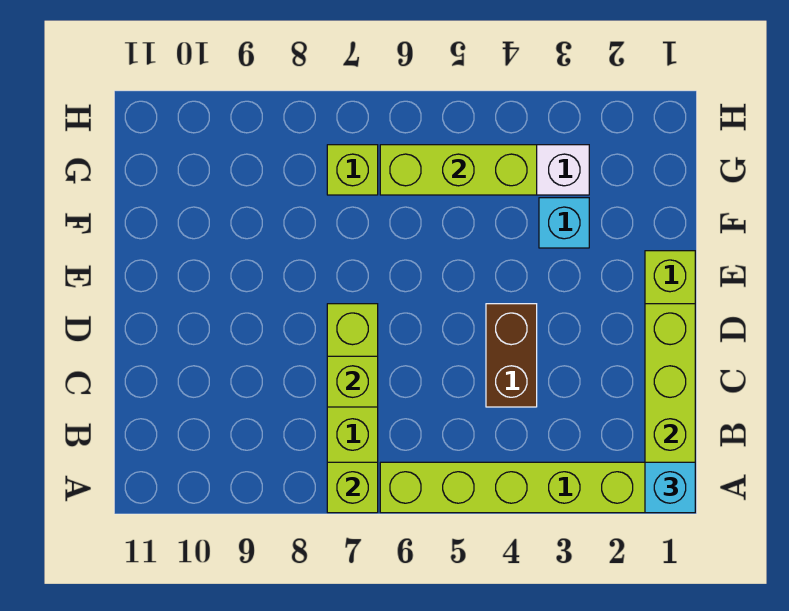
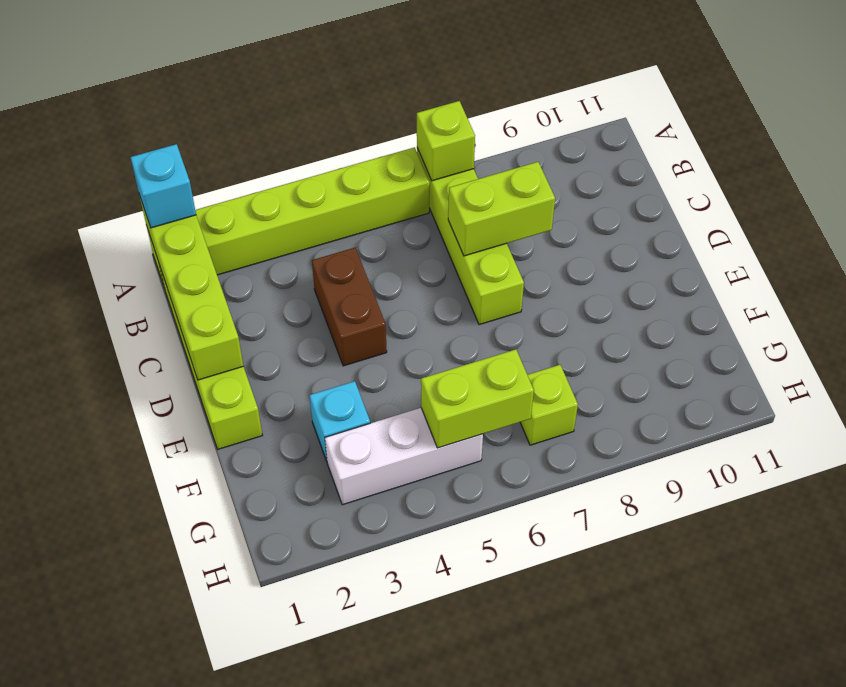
lime 1x1 brick [327,356,378,407] -> lime 1x2 brick [448,162,555,256]
lime 1x3 brick [380,145,537,195] -> lime 1x2 brick [421,349,534,448]

